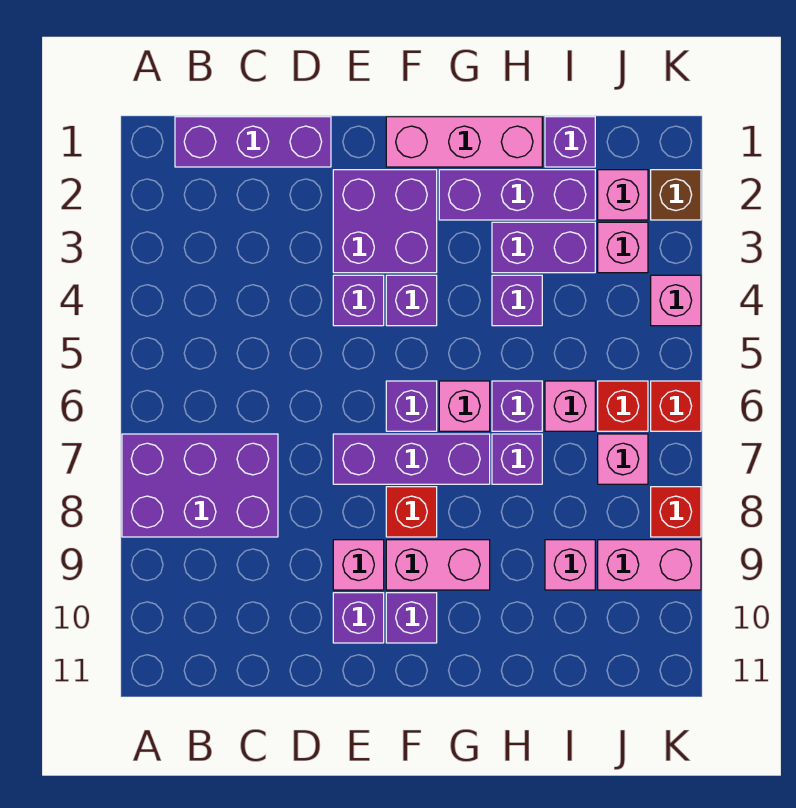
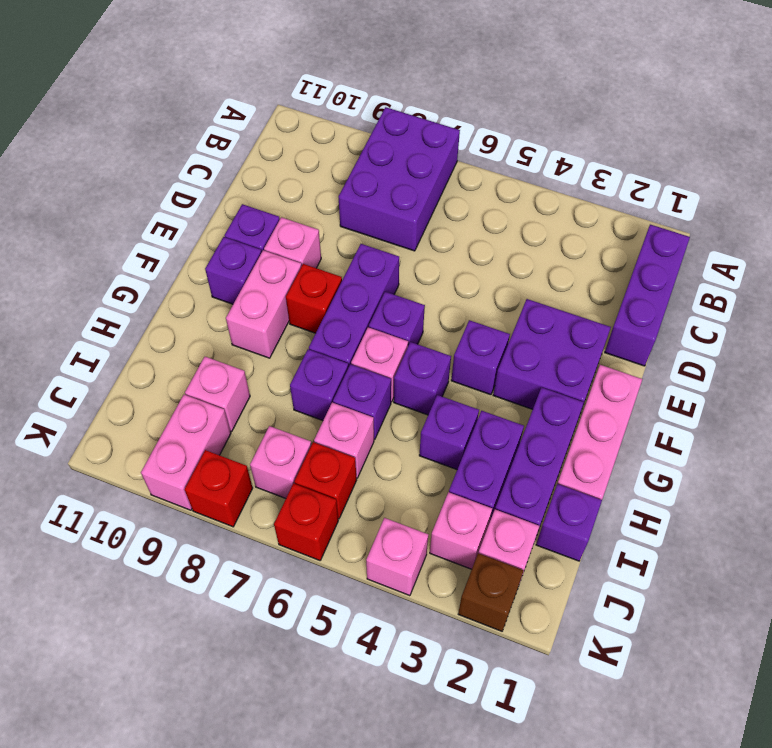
purple 1x1 brick [333,275,384,326] -> purple 1x1 brick moved to [394,342,451,415]

